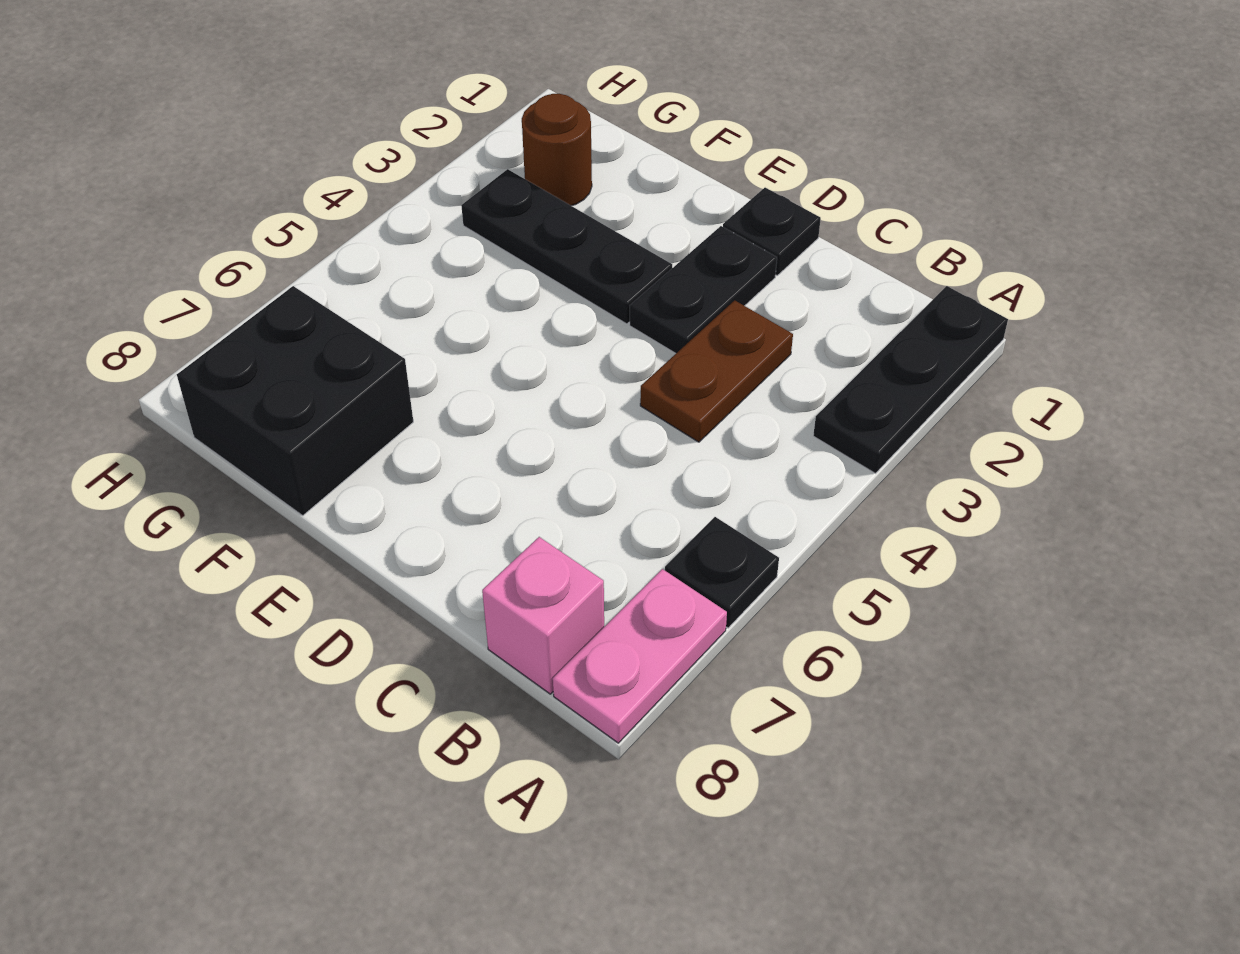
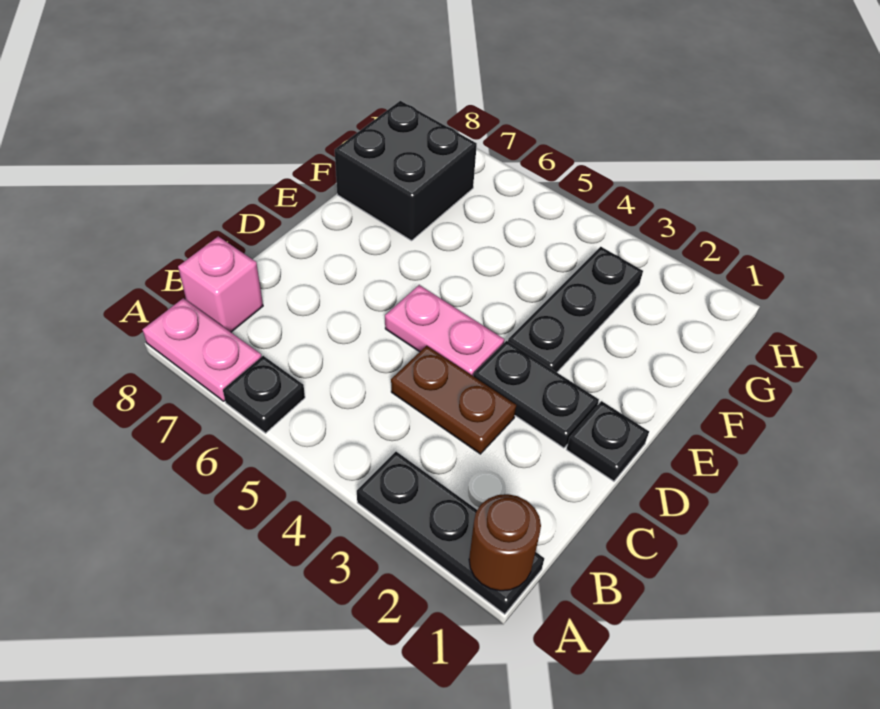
none -> pink 1x2 plate [385,285,504,376]
brown 1x1 round brick [522,94,592,206] -> brown 1x1 round brick moved to [469,494,541,591]

